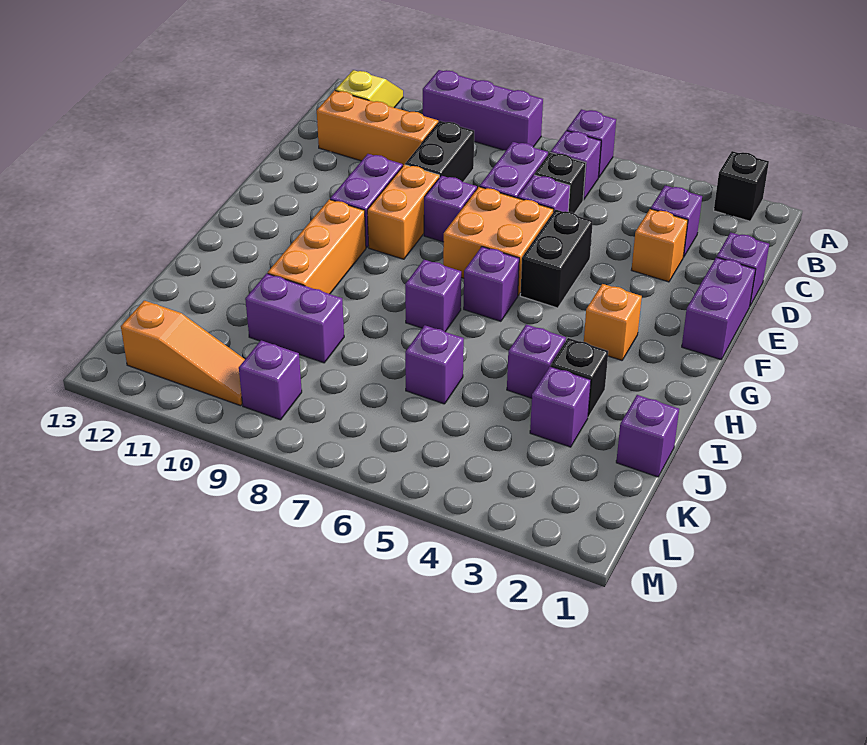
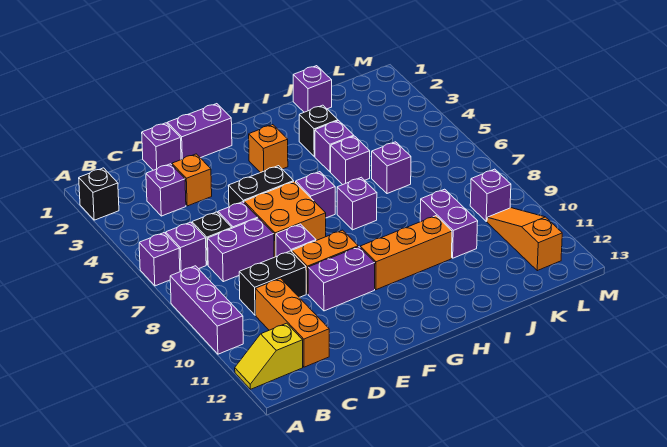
purple 1x1 brick [530,366,591,447] -> purple 1x1 brick moved to [331,136,370,185]

